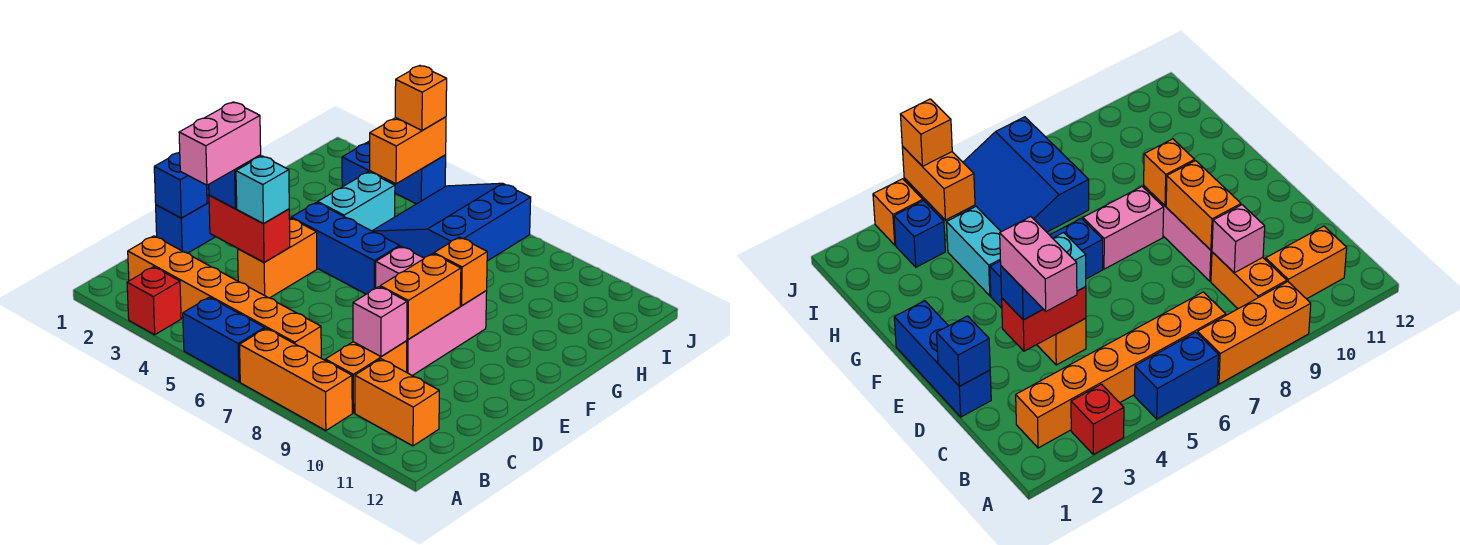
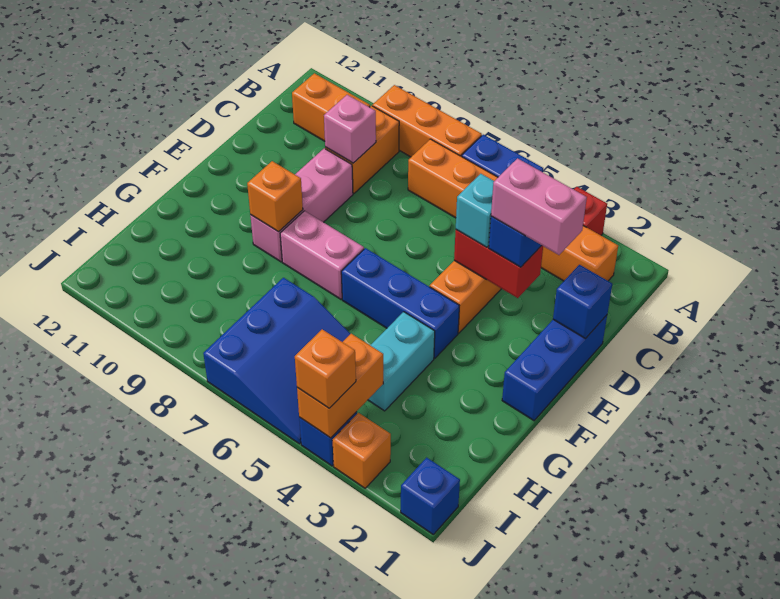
pink 1x2 brick [179,102,261,185] -> pink 1x2 brick turned to [491,158,587,255]
orange 1x2 brick [380,254,461,339] -> none
blue 1x1 brick [342,143,392,187] -> blue 1x1 brick moved to [401,458,460,534]

